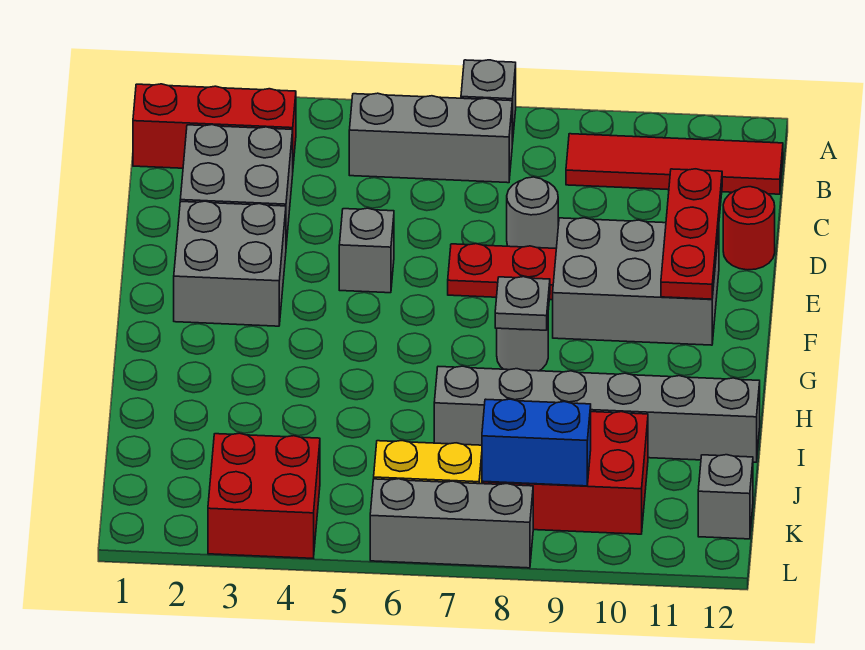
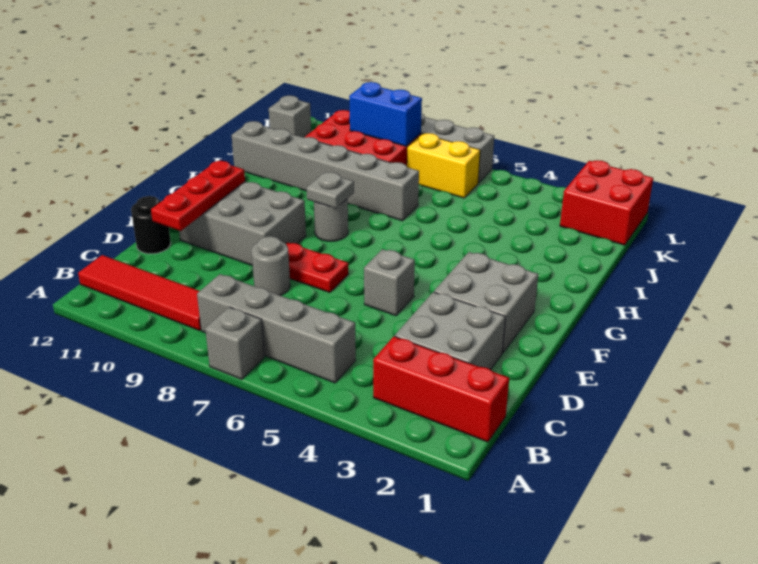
grey 1x3 brick [349,93,512,183] -> grey 1x4 brick [197,274,356,383]
red 1x1 round brick [723,187,775,270] -> black 1x1 round brick [131,196,171,254]
red 2x2 brick [208,433,320,558] -> red 2x2 brick moved to [560,160,653,245]

